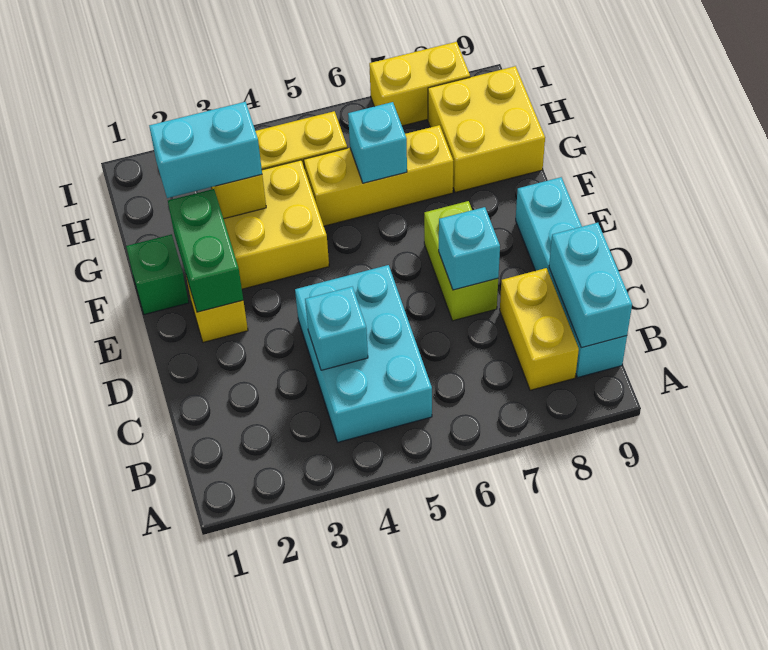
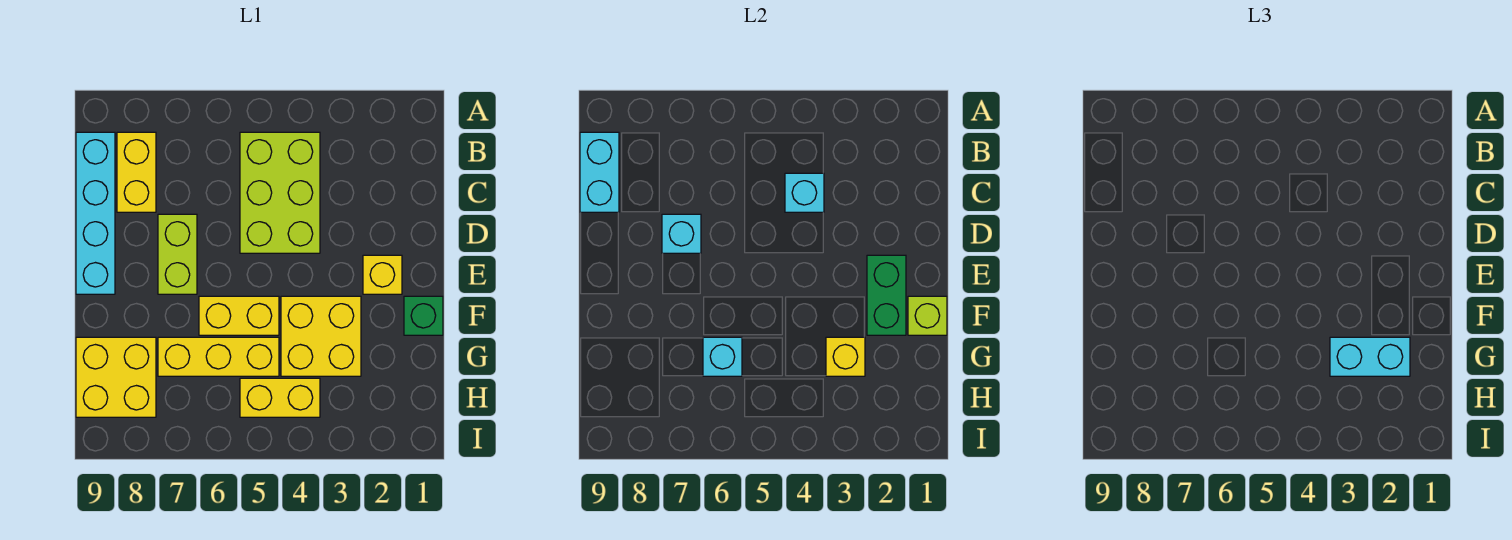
cyan 2x3 brick [295,265,432,442] -> lime 2x3 brick [240,132,320,253]
none -> lime 1x1 brick [908,296,947,335]
yellow 1x2 brick [369,42,470,126] -> yellow 1x2 brick moved to [199,296,279,335]

